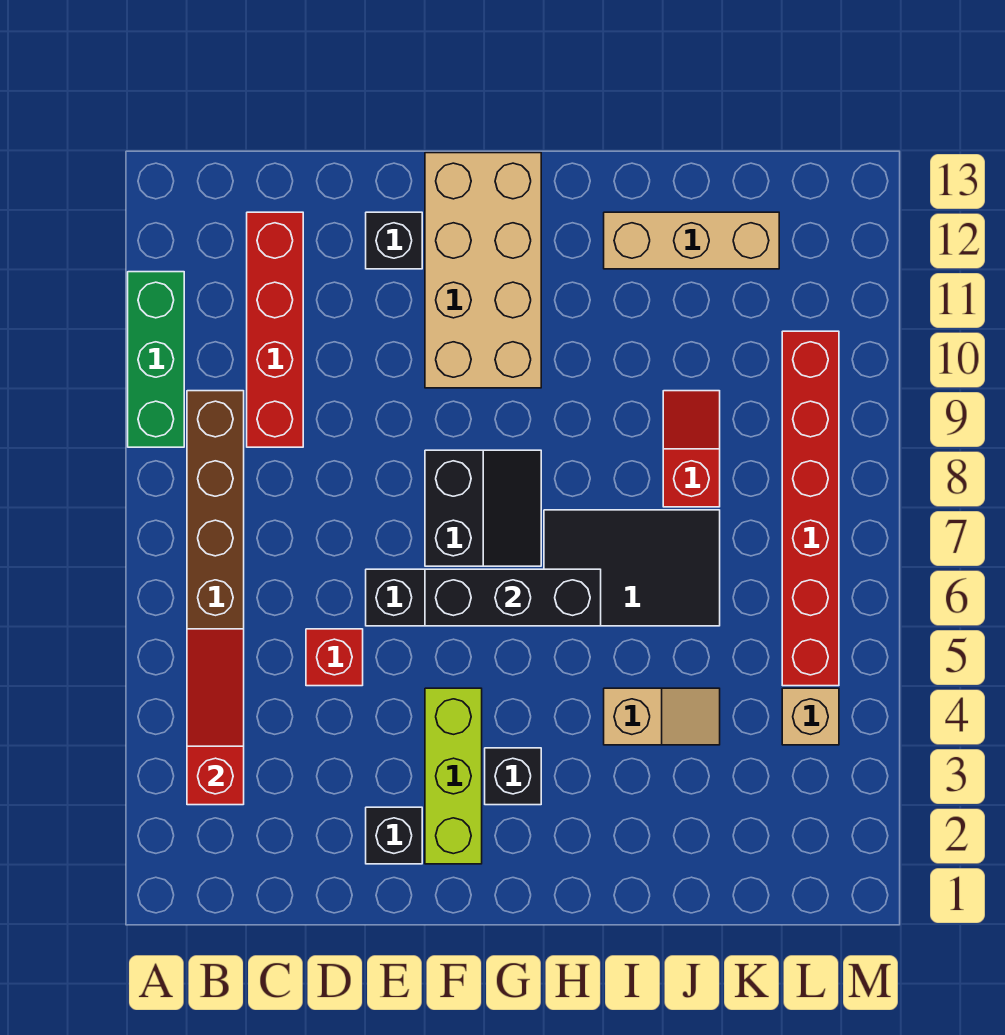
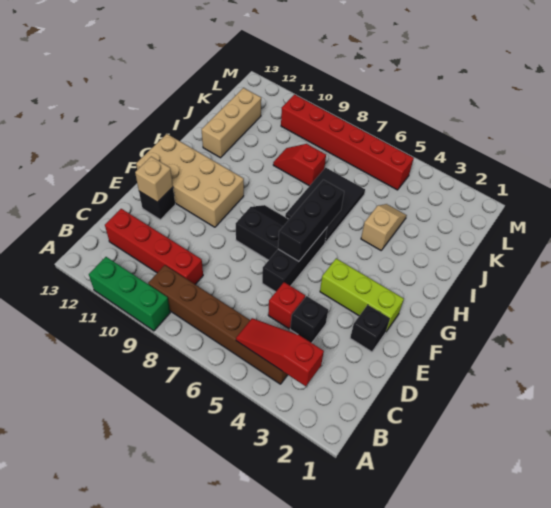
black 1x1 brick [485,748,541,805] -> black 1x1 brick moved to [290,296,328,343]
tan 1x1 brick [782,688,839,745] -> tan 1x1 brick moved to [135,157,173,202]

